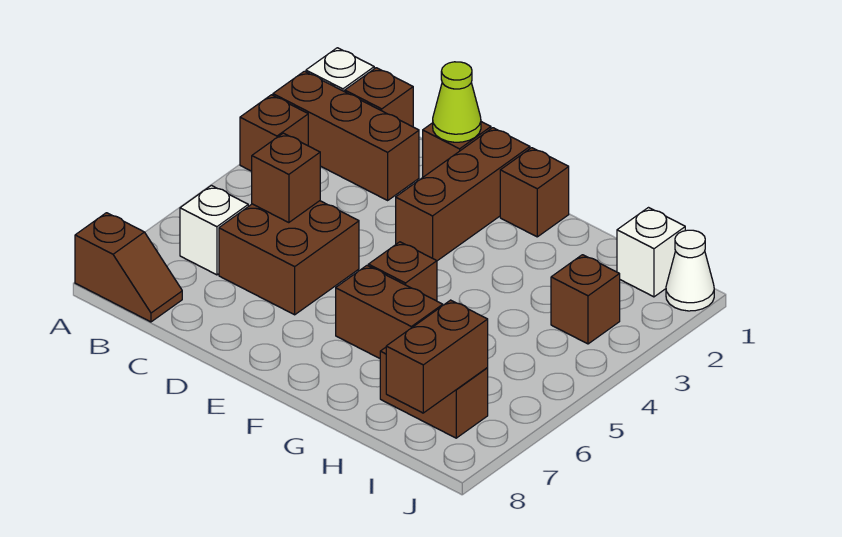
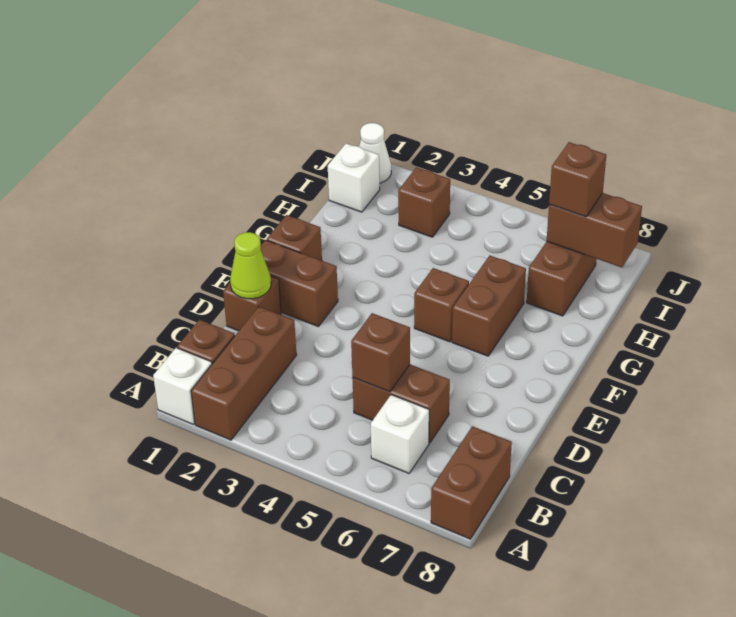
brown 1x1 brick [240,95,308,171] -> brown 1x1 brick moved to [549,142,606,217]
brown 1x2 slope [75,213,182,322] -> brown 1x2 brick [431,426,512,539]
brown 2x2 brick [219,201,359,315] -> brown 1x2 brick [352,365,450,443]
brown 1x3 brick [396,128,530,261] -> brown 1x2 brick [261,240,338,326]

